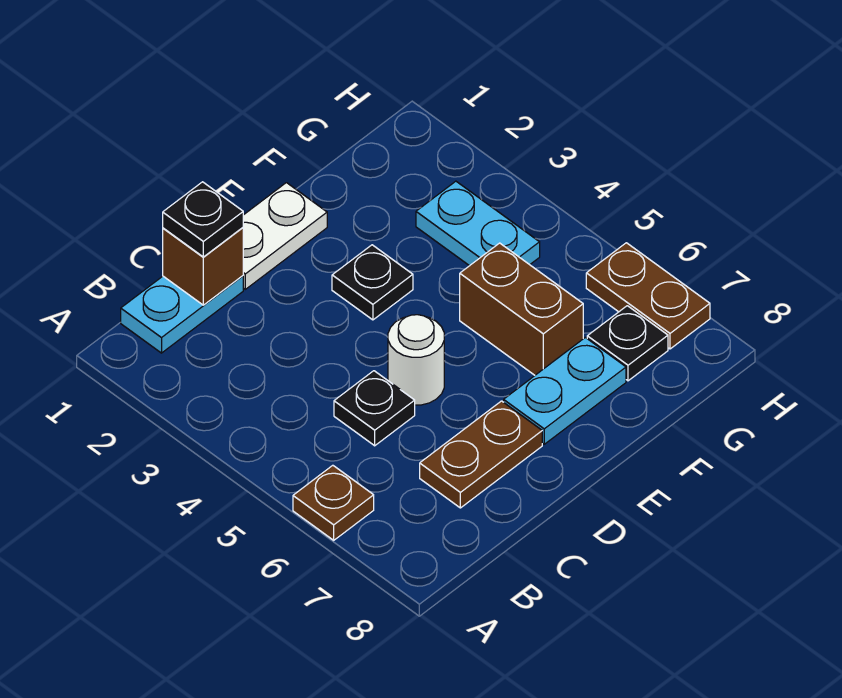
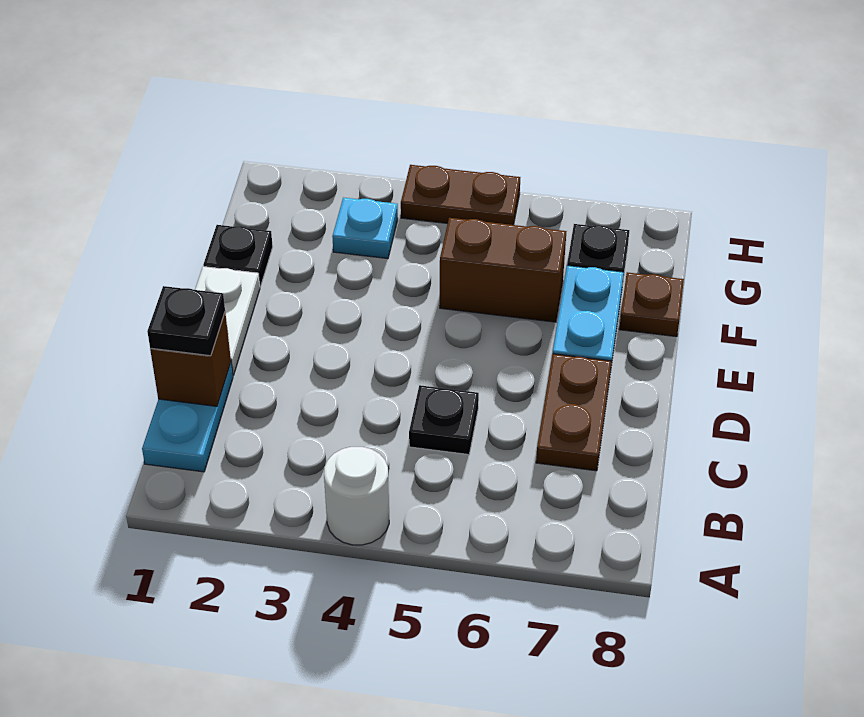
brown 1x1 plate [293,465,374,540] -> brown 1x1 plate moved to [619,272,684,337]
white 1x1 round brick [388,315,444,405] -> white 1x1 round brick moved to [324,447,389,545]
black 1x1 plate [332,245,413,320] -> black 1x1 plate moved to [203,225,273,287]
cyan 1x2 plate [416,181,540,266] -> cyan 1x1 plate [332,198,398,259]
brown 1x2 plate [586,243,710,349] -> brown 1x2 plate moved to [401,165,520,225]

